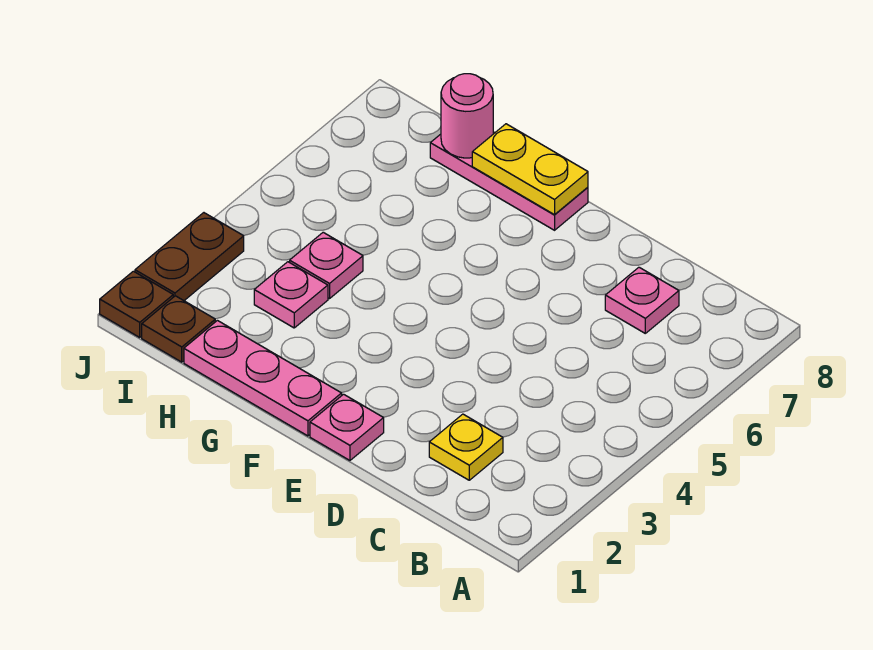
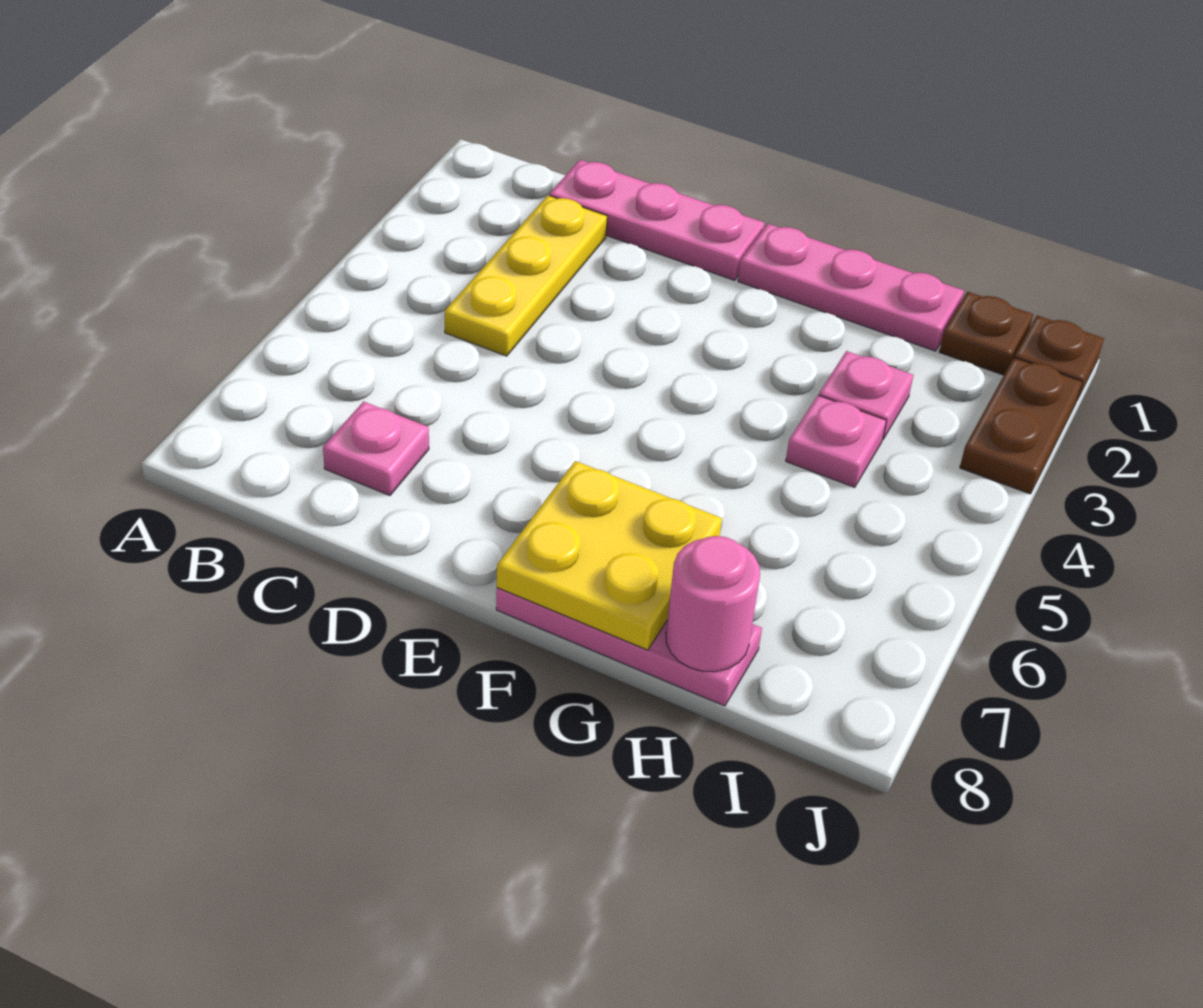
yellow 1x1 plate [429,414,503,480] -> yellow 1x3 plate [445,195,607,356]
pink 1x1 plate [310,394,384,460] -> pink 1x3 plate [549,160,764,280]
yellow 1x2 plate [472,124,588,215] -> yellow 2x2 plate [497,461,722,650]

